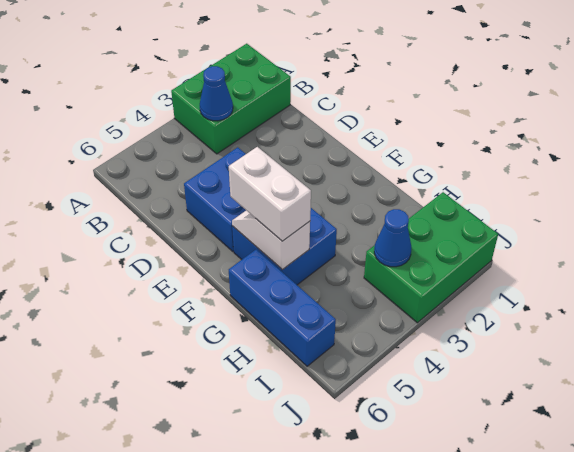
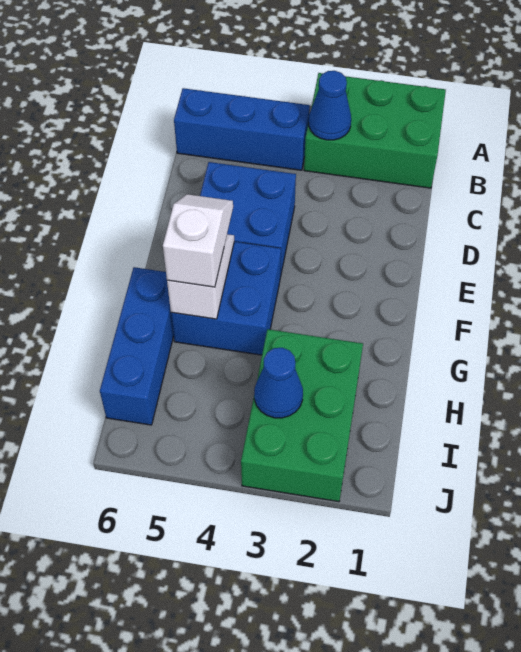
none -> blue 1x3 brick [174,88,310,170]
white 1x2 brick [229,147,311,241] -> white 1x2 slope [163,194,233,287]
green 2x3 brick [364,192,498,323] -> green 2x3 brick turned to [241,329,363,502]

